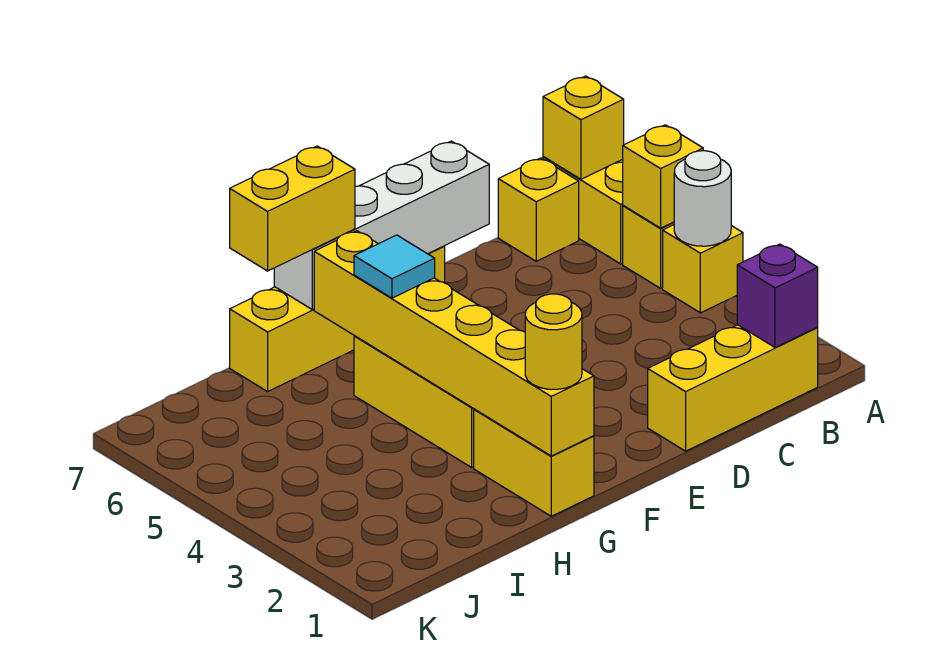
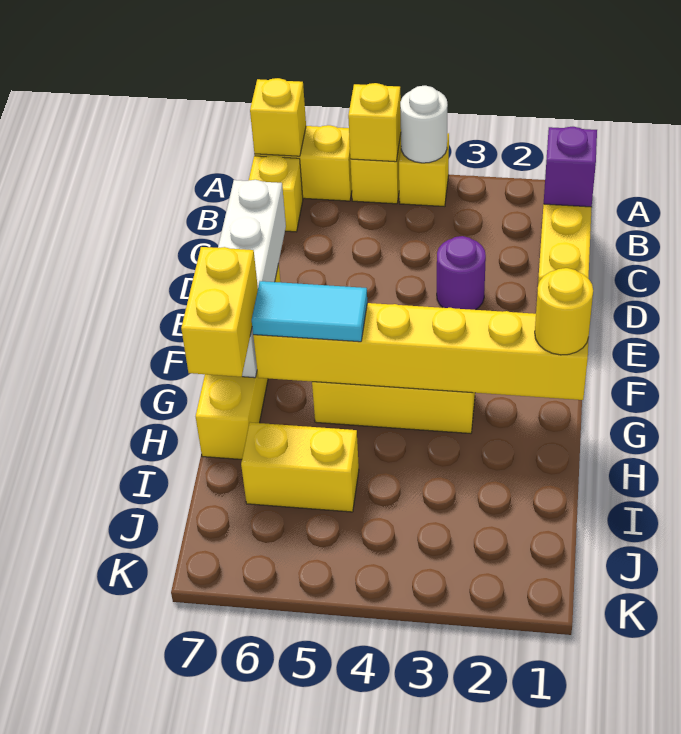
none -> purple 1x1 round brick [437,236,486,310]
yellow 1x2 brick [474,409,594,516] -> yellow 1x2 brick moved to [241,422,359,512]
cyan 1x1 tile [354,235,435,298] -> cyan 1x2 tile [252,281,367,342]

